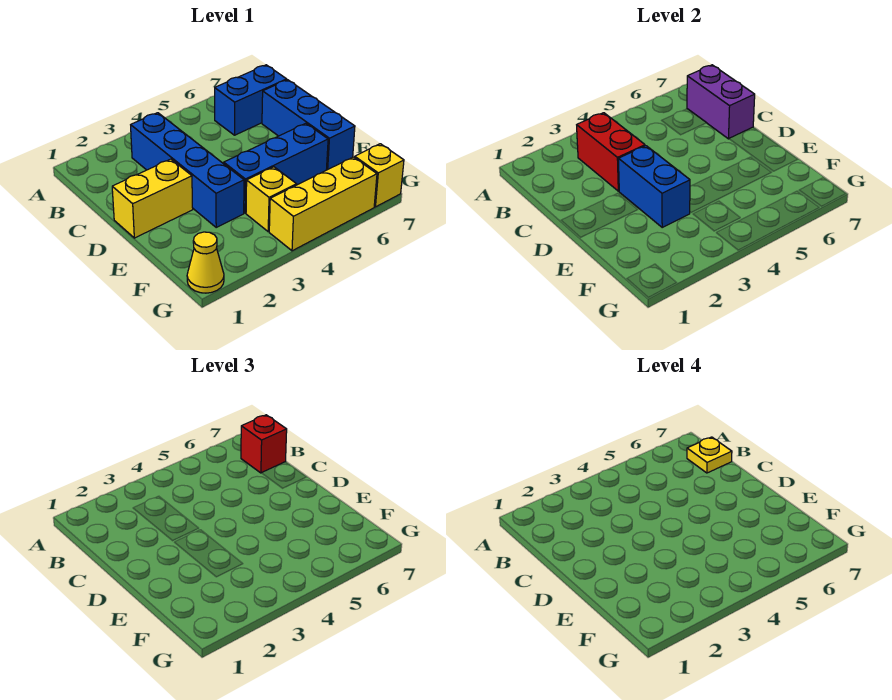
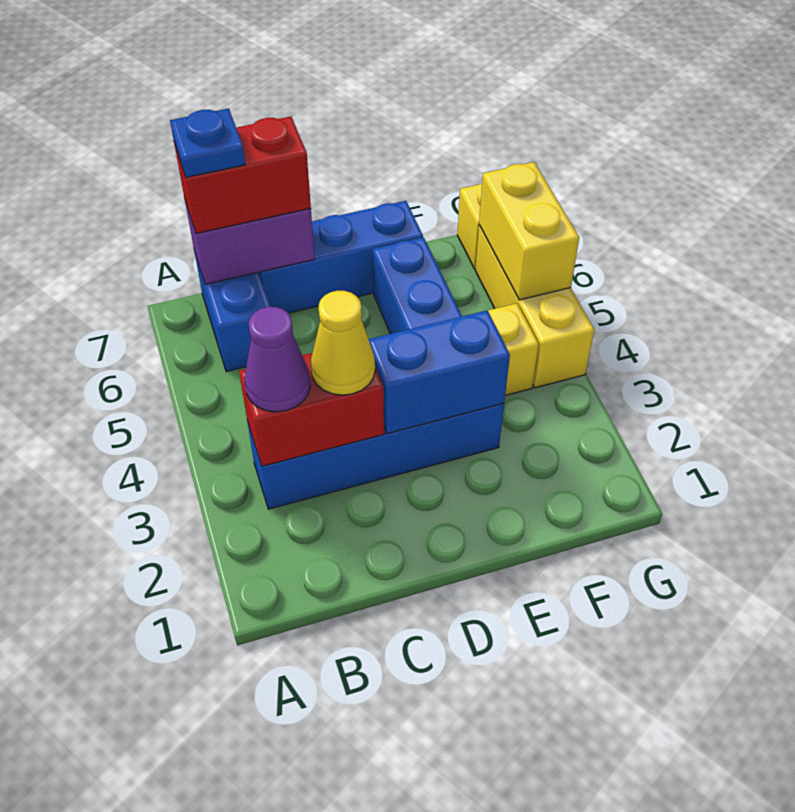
none -> purple 1x1 cone [244,307,310,412]
red 1x1 brick [241,415,287,473] -> red 1x2 brick [174,116,311,233]
yellow 1x1 plate [687,437,732,473] -> blue 1x1 plate [170,108,245,177]
yellow 1x2 brick [112,159,193,238] -> yellow 1x2 brick moved to [479,162,579,300]
yellow 1x1 cone [187,232,224,293] -> yellow 1x1 cone moved to [311,291,375,395]

